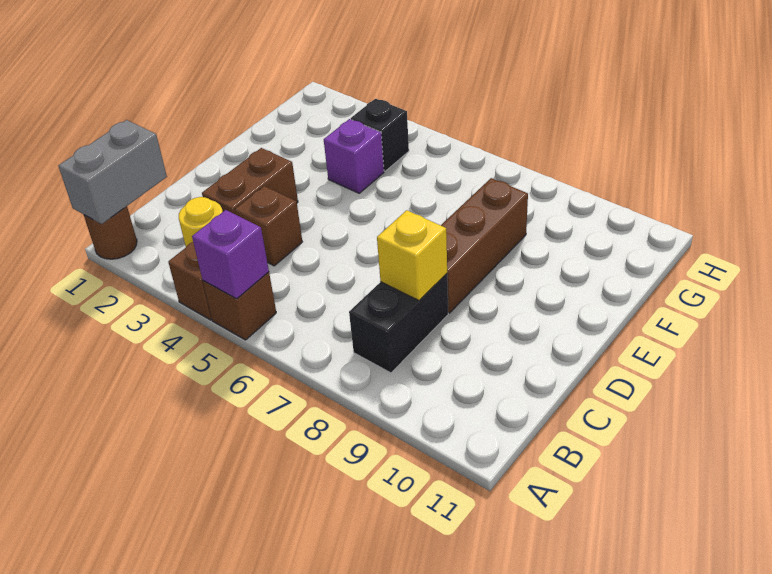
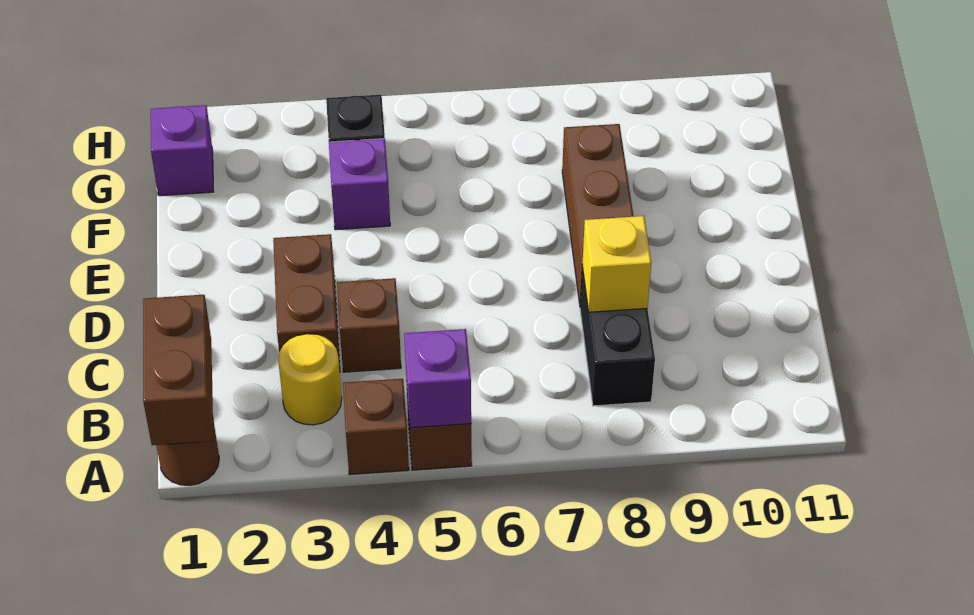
grey 1x2 brick [58,120,167,224] -> brown 1x2 brick [143,295,213,445]
none -> purple 1x1 brick [151,105,214,196]

